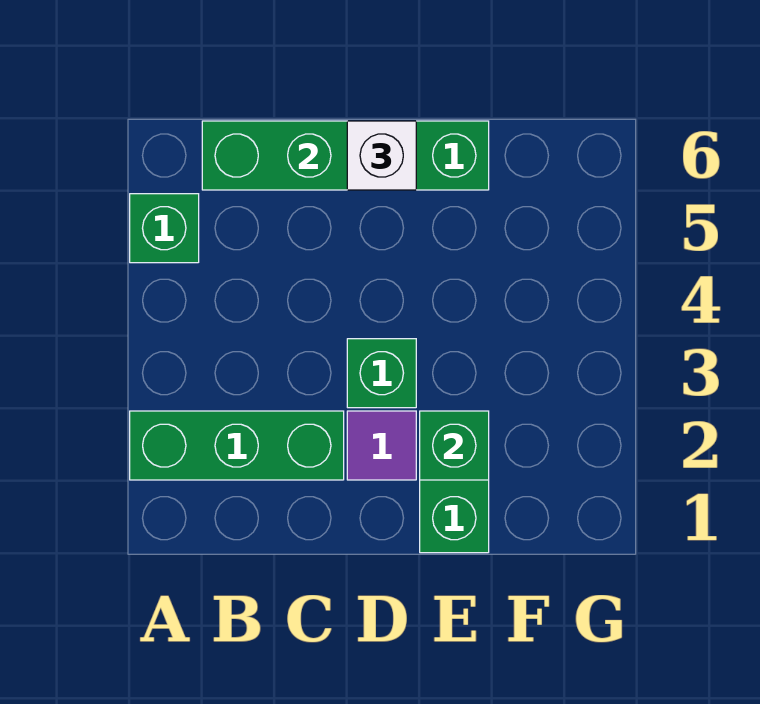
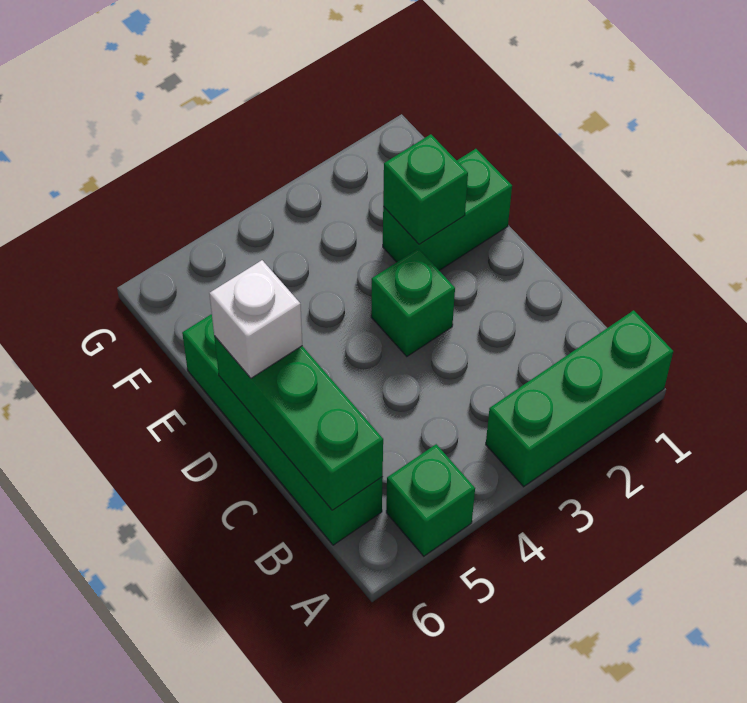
green 1x3 brick [130,411,344,480] -> green 1x3 brick turned to [486,310,673,487]
purple 1x1 tile [347,411,416,480] -> none

